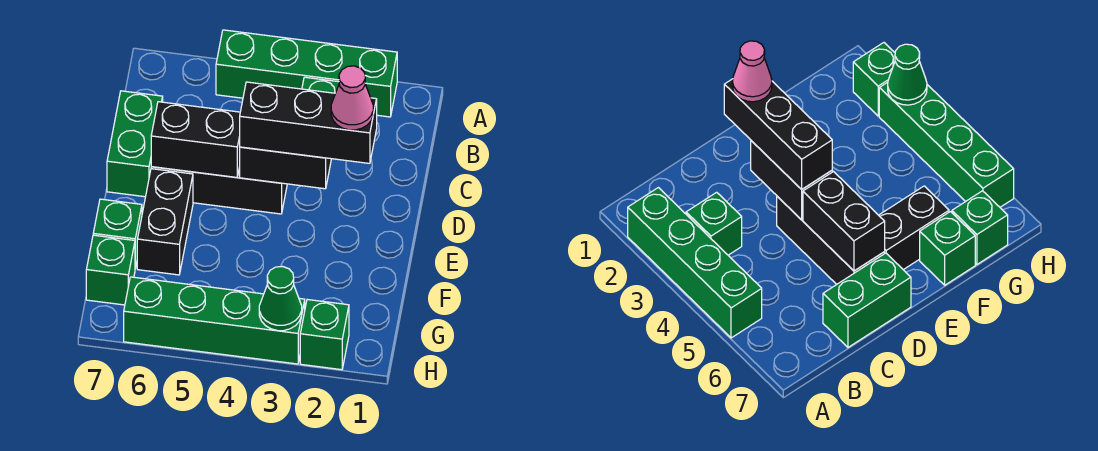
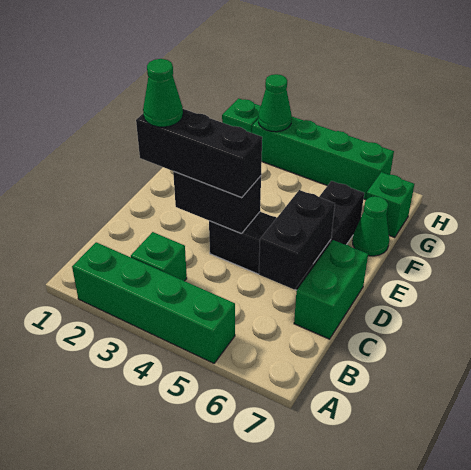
pink 1x1 cone [331,66,373,130] -> green 1x1 cone [143,59,183,127]
black 1x2 brick [151,102,240,177] -> black 1x2 brick turned to [259,190,335,290]
green 1x1 brick [93,199,142,268] -> green 1x1 cone [352,196,389,256]

